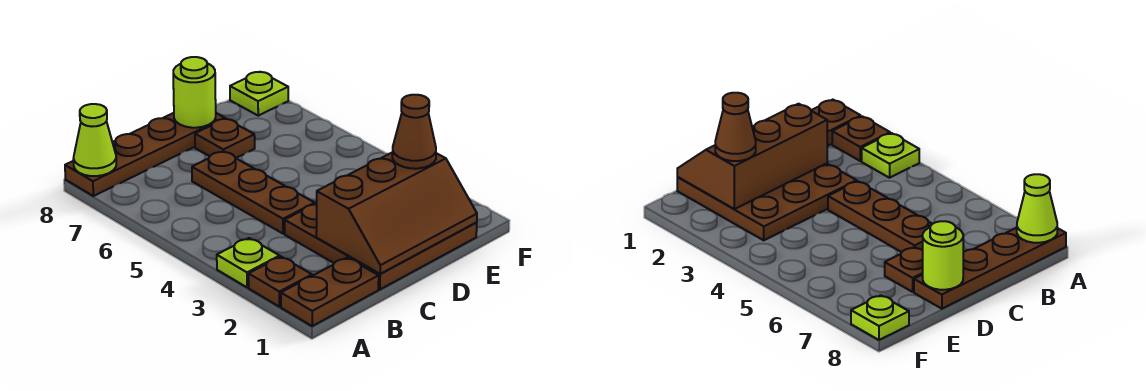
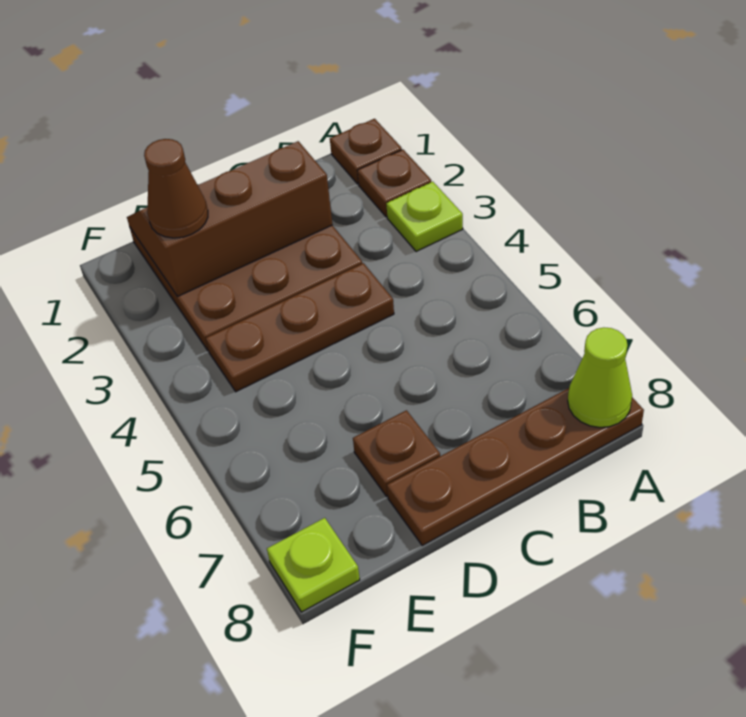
brown 1x2 plate [281,258,379,326] -> brown 1x1 plate [330,119,402,184]
brown 1x3 plate [192,151,315,234] -> brown 1x3 plate turned to [206,263,394,392]
lime 1x1 round brick [173,57,216,128] -> none

